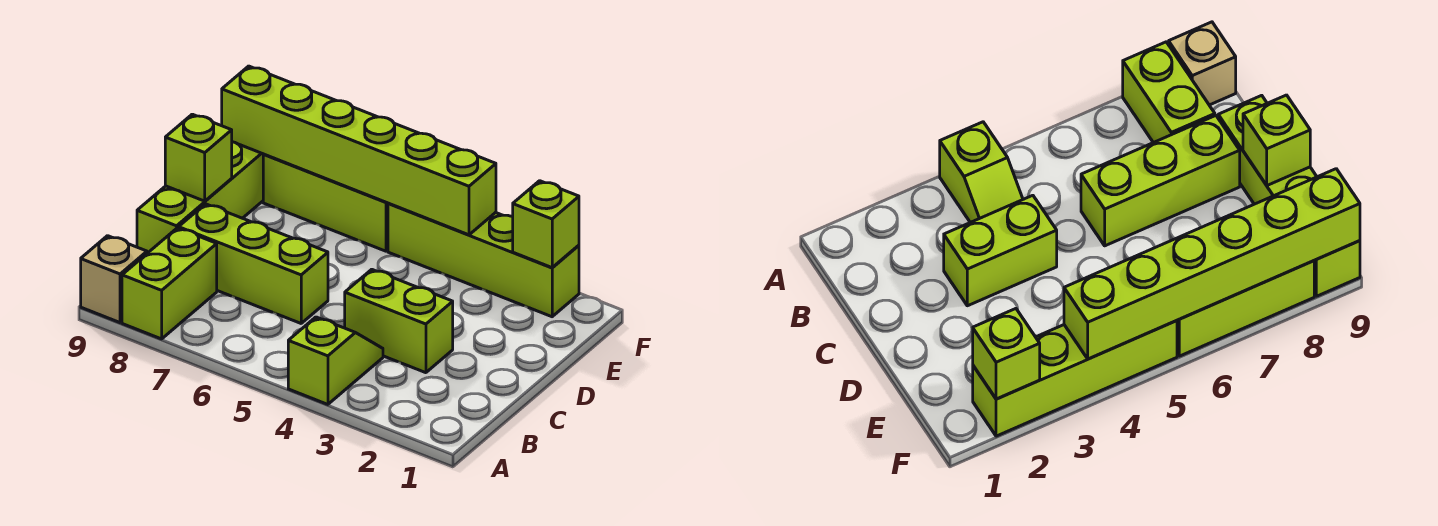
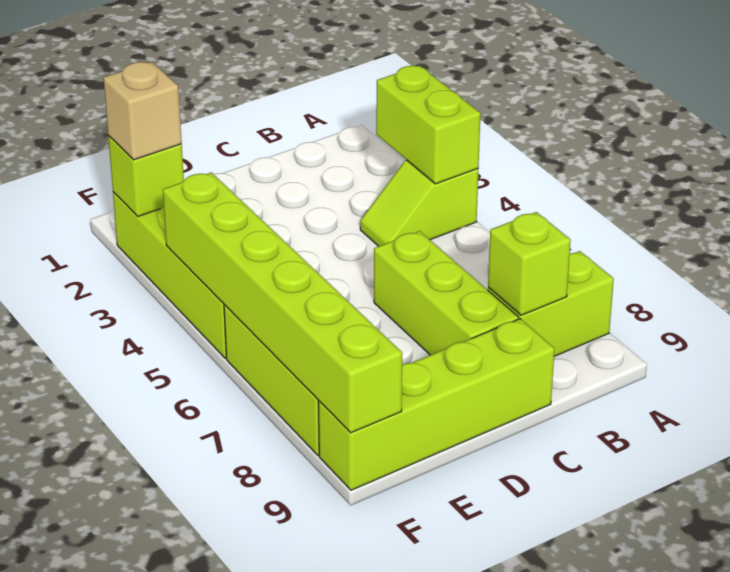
tan 1x1 brick [81,236,147,323] -> tan 1x1 brick moved to [104,62,182,160]
lime 1x2 brick [345,269,453,373] -> lime 1x2 brick moved to [376,66,481,184]
lime 1x1 brick [165,114,232,201] -> lime 1x1 brick moved to [488,212,571,315]

